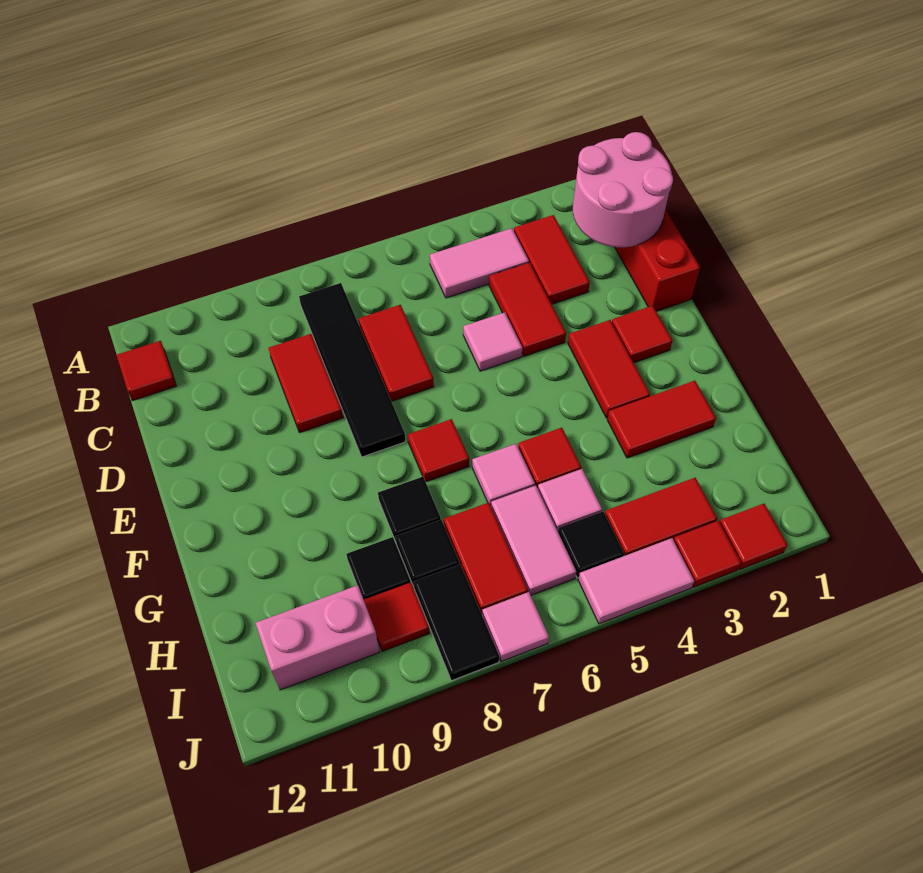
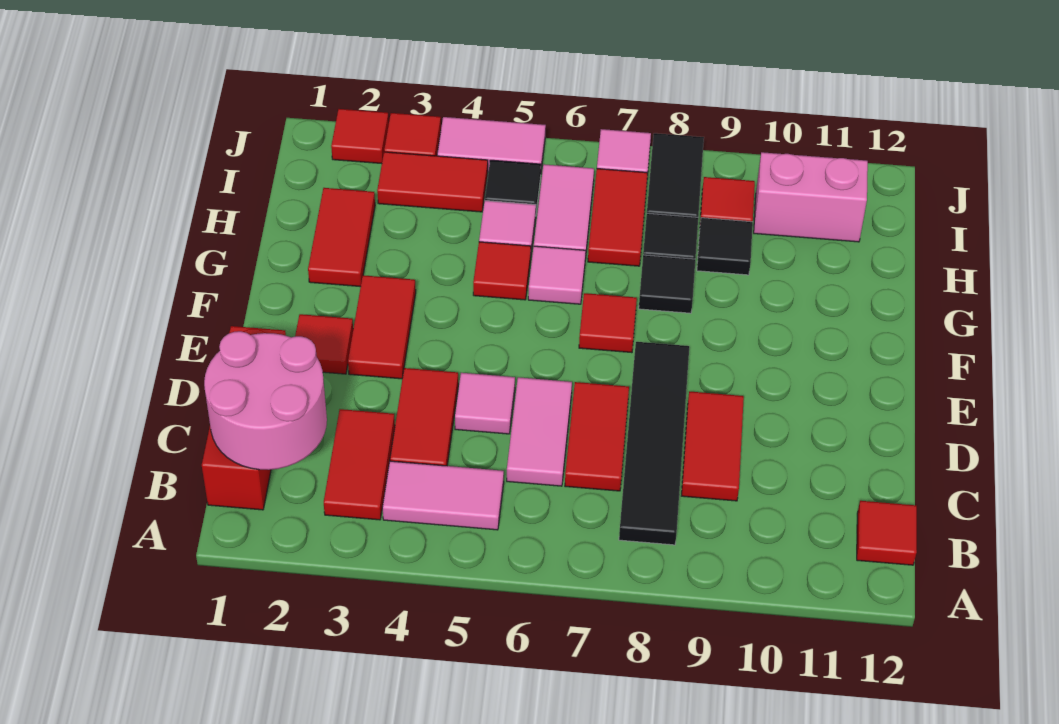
none -> pink 1x2 tile [507,377,572,486]
red 1x2 tile [607,381,716,458] -> red 1x2 tile turned to [308,188,375,287]

